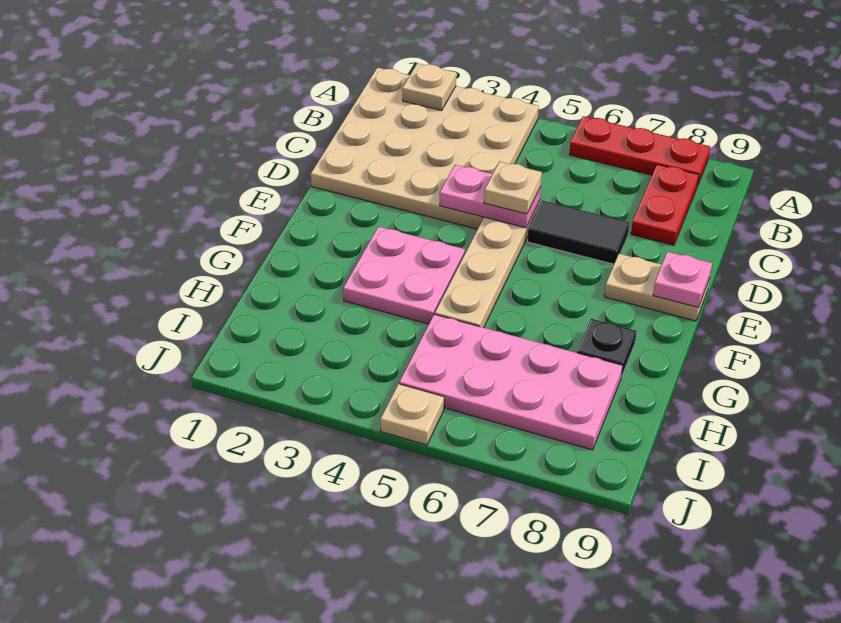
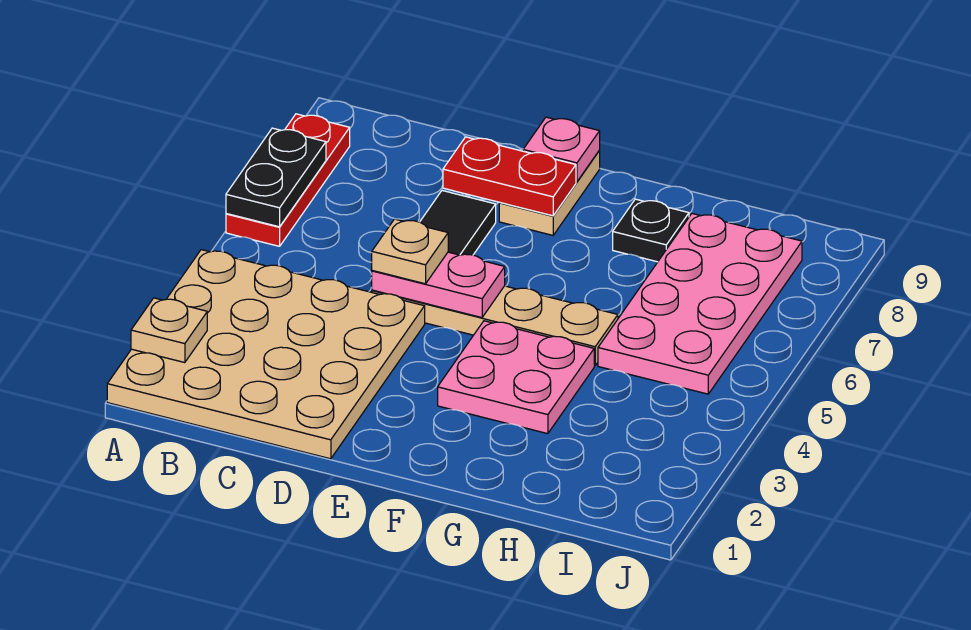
none -> black 1x2 plate [226,128,326,227]
red 1x2 plate [631,164,699,245] -> red 1x2 plate moved to [443,137,576,216]
pink 1x2 plate [440,165,541,228] -> pink 1x2 plate turned to [372,252,505,318]
tan 1x1 plate [380,384,444,445] -> none

